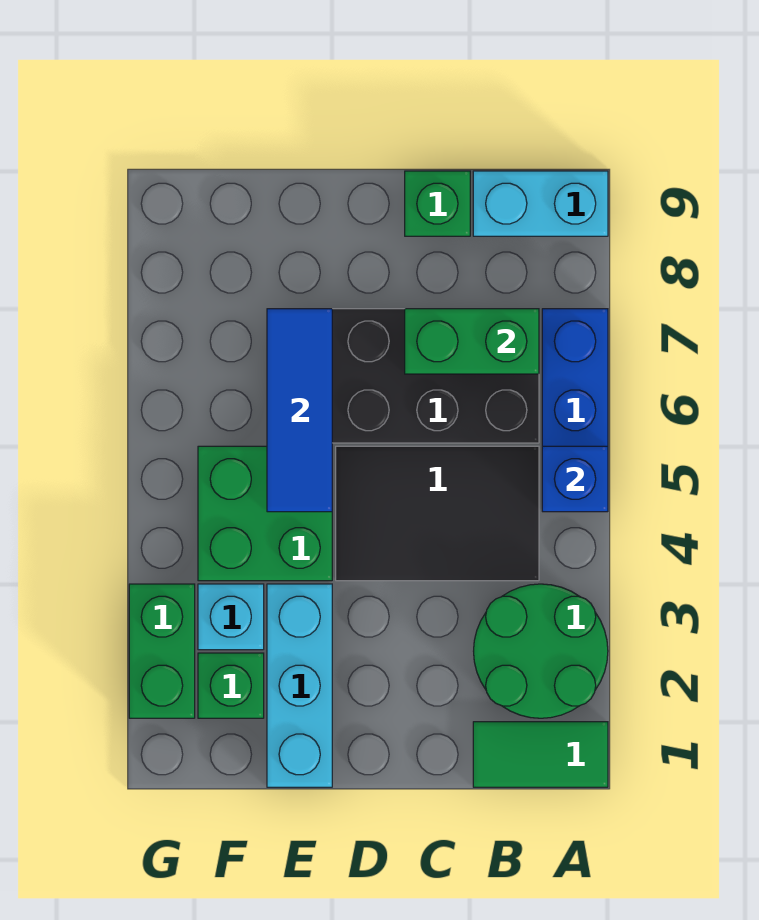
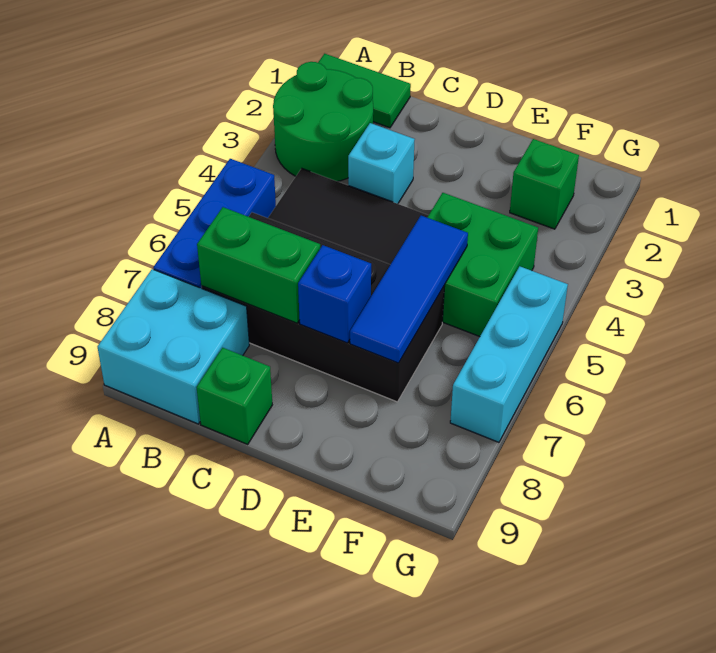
blue 1x1 brick [542,446,608,512] -> blue 1x1 brick moved to [298,245,371,343]
cyan 1x2 brick [473,171,608,236] -> cyan 2x2 brick [98,269,249,424]
cyan 1x3 brick [267,584,332,787] -> cyan 1x3 brick moved to [450,266,568,442]
cyan 1x1 brick [198,584,264,650] -> cyan 1x1 brick moved to [348,123,415,204]
green 1x2 brick [129,584,195,718] -> none

